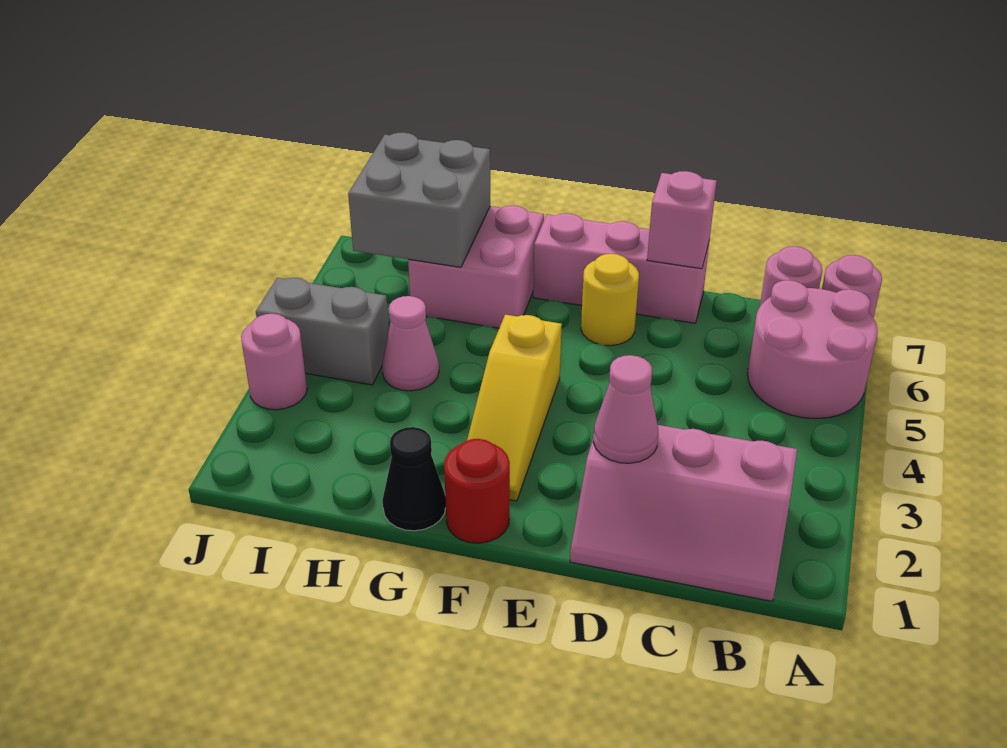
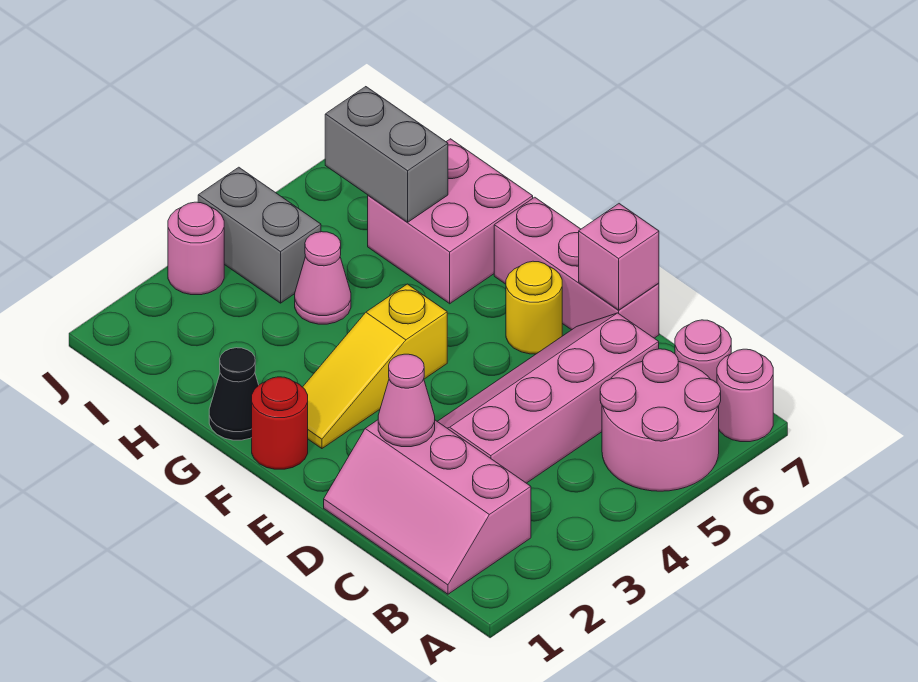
none -> pink 2x4 slope [437,313,659,483]
grey 2x2 brick [348,132,490,267] -> grey 1x2 brick [325,87,448,222]

